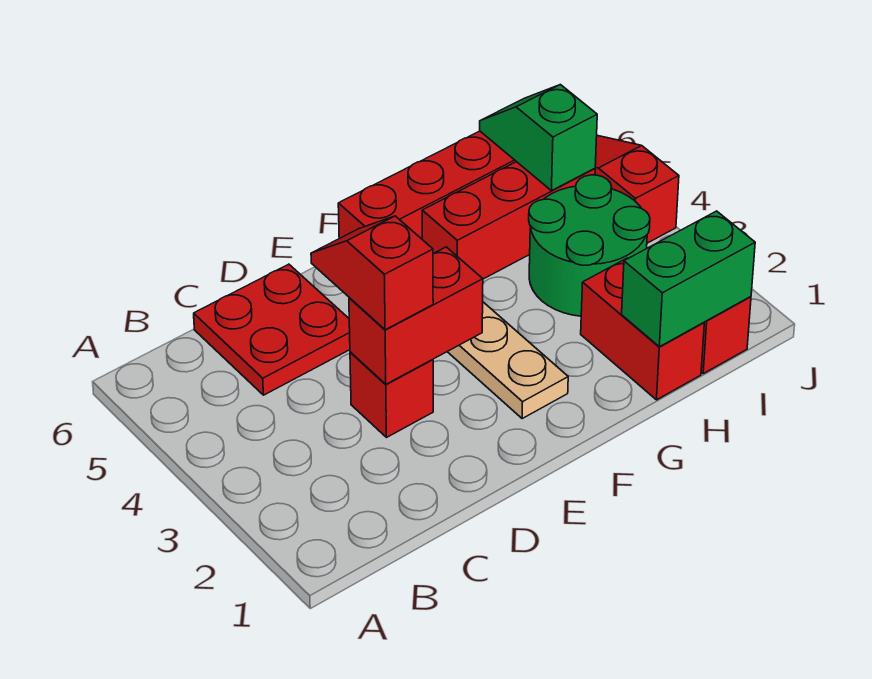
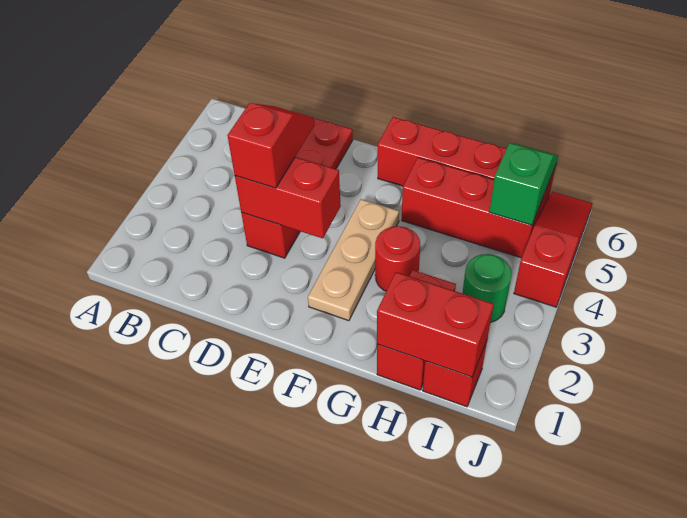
none -> red 1x1 round brick [375,226,420,291]
green 1x2 brick [622,211,755,347] -> red 1x2 brick [377,272,494,377]
green 2x2 round brick [529,175,650,316] -> green 1x1 round brick [462,254,512,323]

